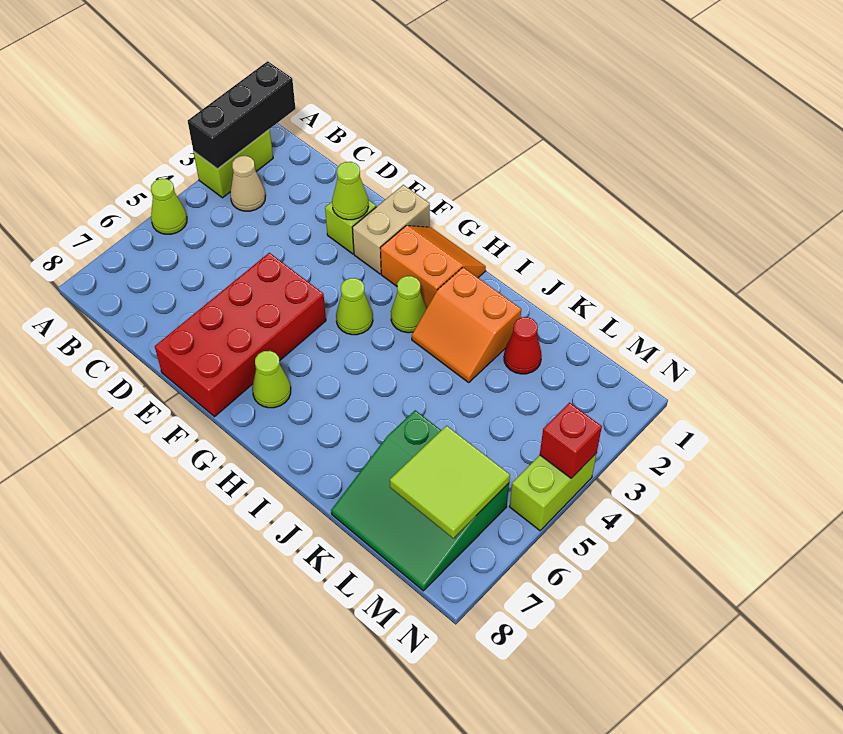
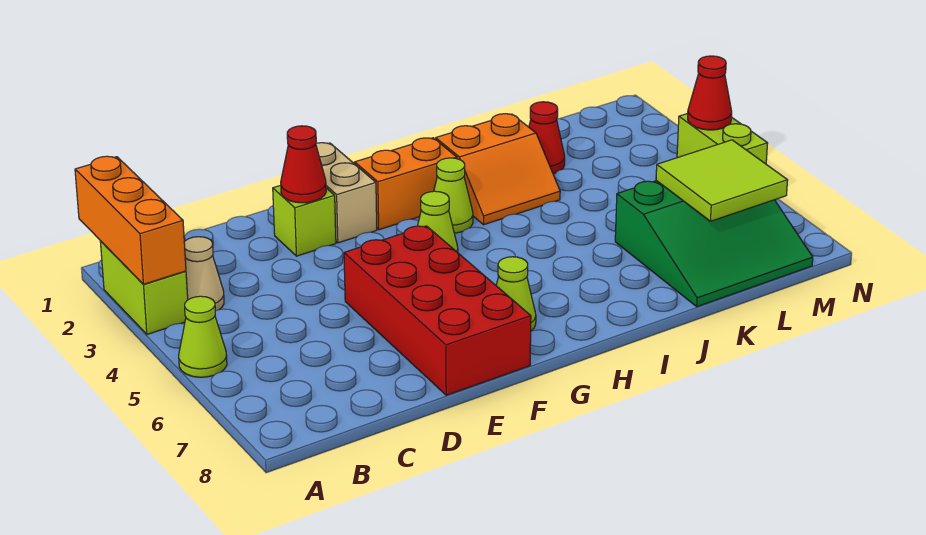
black 1x3 brick [188,61,295,169] -> orange 1x3 brick [75,156,186,284]
lime 1x1 cone [332,162,368,220] -> red 1x1 cone [281,126,326,203]
red 1x1 brick [540,403,602,478] -> red 1x1 cone [688,56,732,130]

